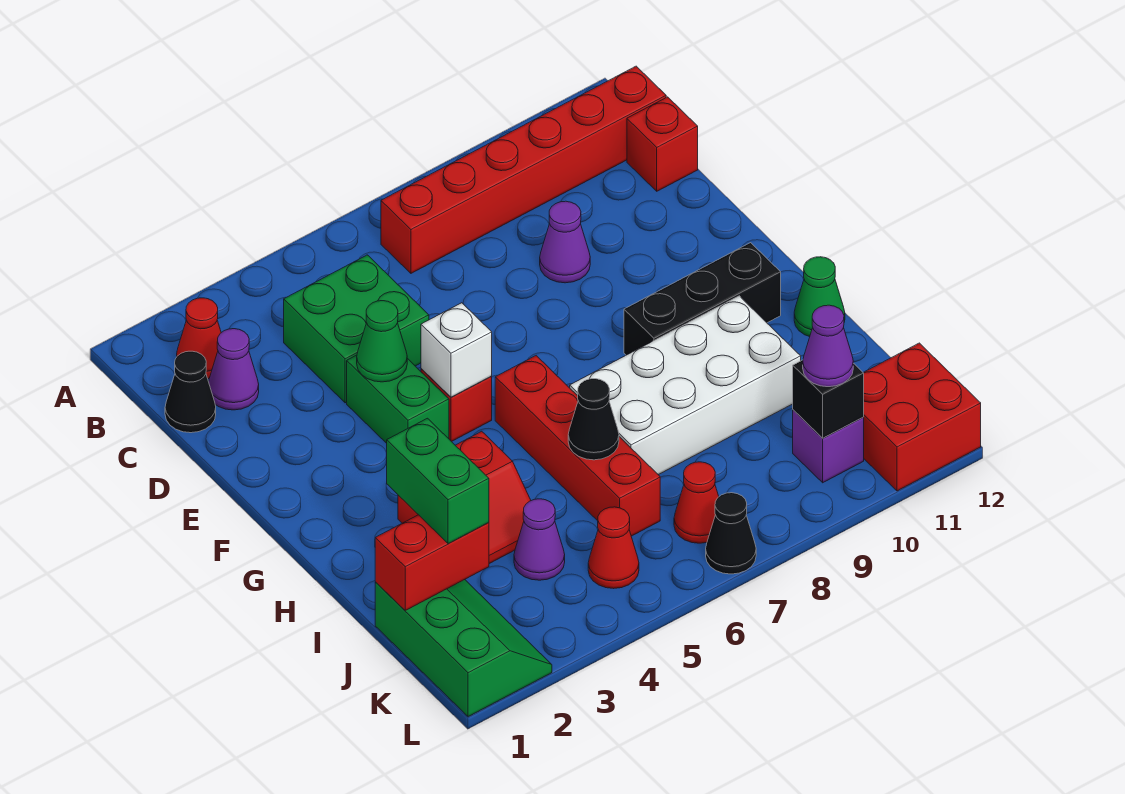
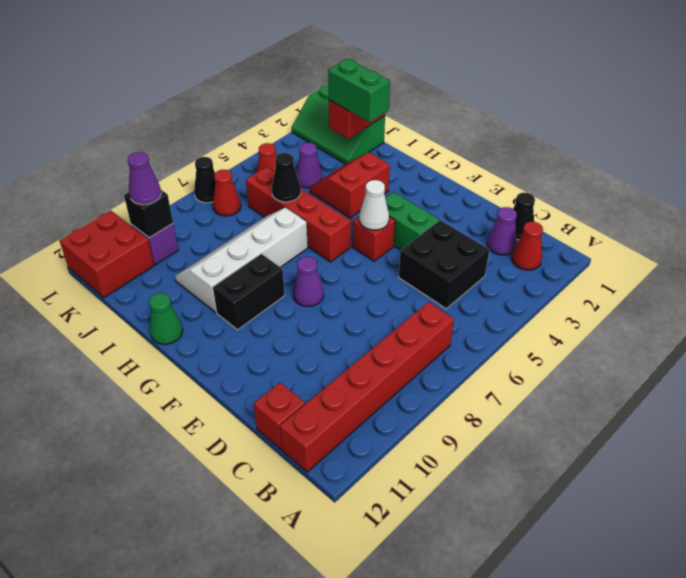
green 2x2 brick [284,255,429,403] -> black 2x2 brick [399,220,489,309]
purple 1x1 cone [540,201,590,283] -> purple 1x1 cone moved to [293,257,324,306]
green 1x1 cone [357,301,407,382] -> none
white 1x1 brick [421,303,492,397] -> white 1x1 cone [359,180,389,230]
black 1x3 brick [624,243,781,355] -> black 1x2 brick [213,254,285,330]
white 2x4 brick [570,296,801,475] -> white 2x4 slope [175,207,308,313]

